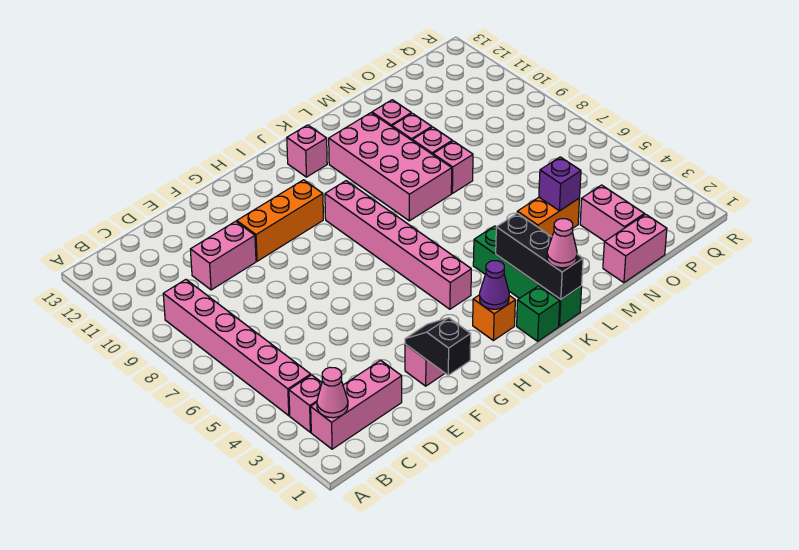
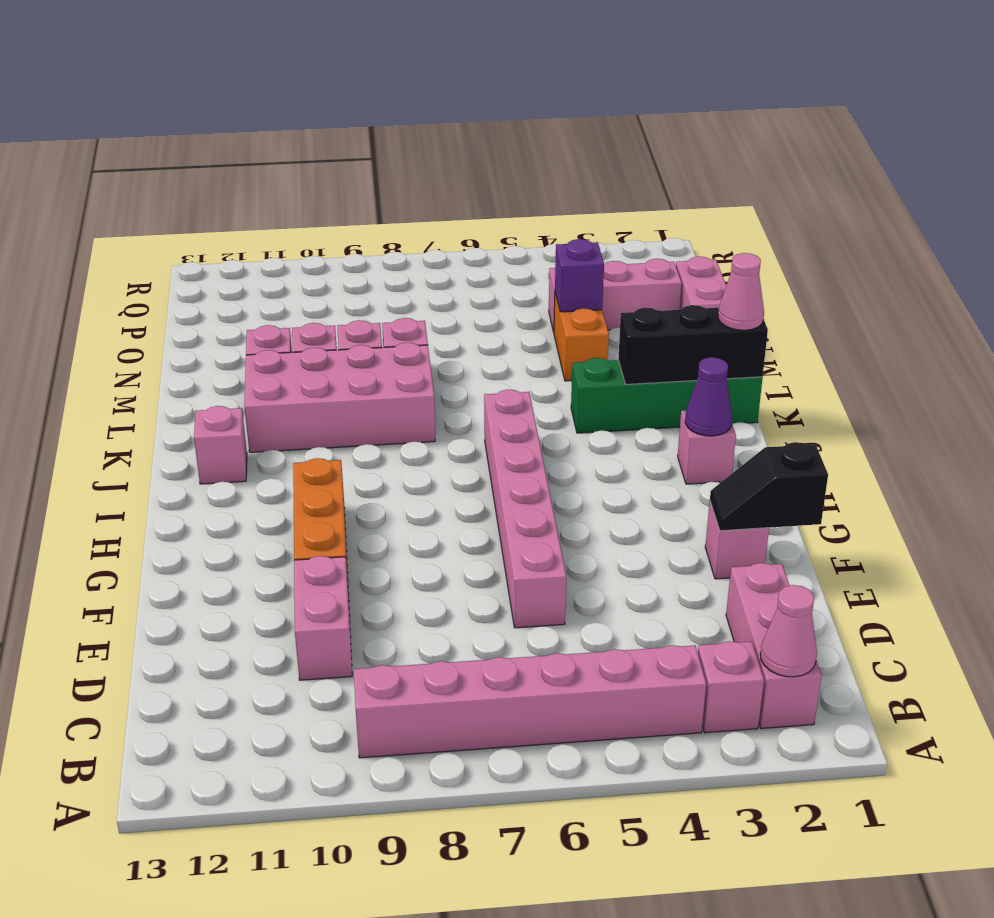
orange 1x1 brick [473,295,515,341] -> pink 1x1 brick [678,411,736,484]
pink 1x6 brick [325,181,471,309] -> pink 1x6 brick turned to [484,390,566,628]
green 1x1 brick [517,286,560,341] -> none
pink 1x2 brick [580,185,644,241] -> pink 1x3 brick [549,259,682,332]

